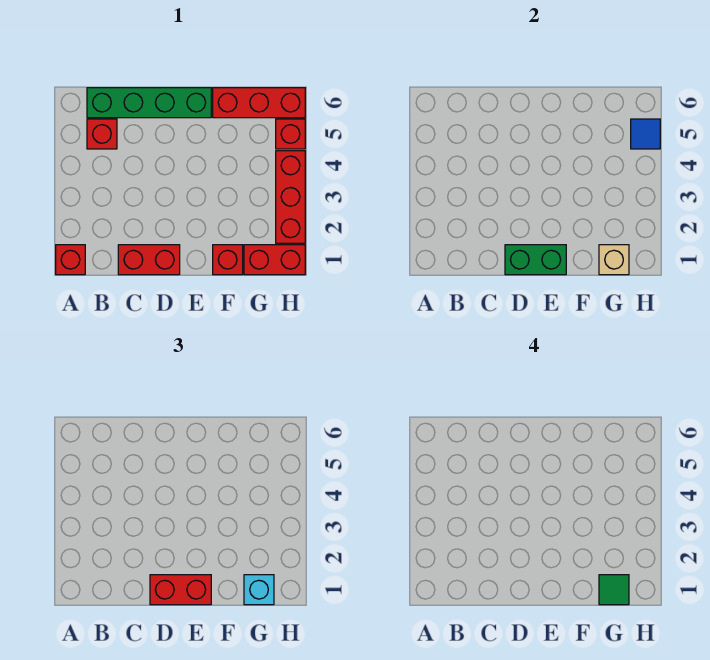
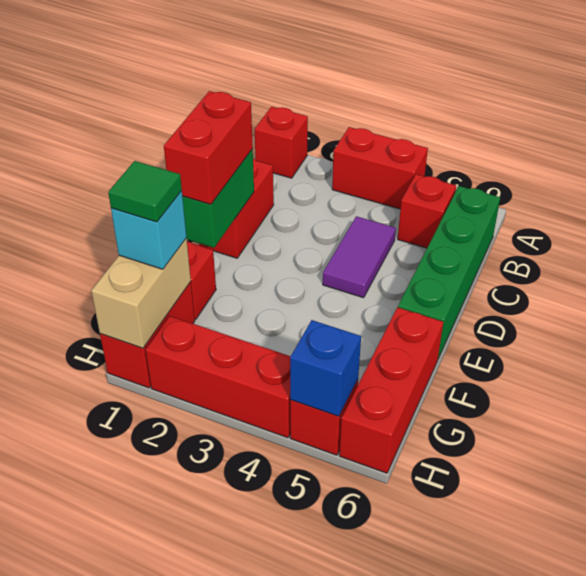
none -> red 1x2 brick [332,127,428,209]
none -> purple 1x2 tile [323,216,396,298]
tan 1x1 brick [599,245,629,275] -> tan 1x2 brick [91,238,191,348]
blue 1x1 tile [631,119,660,149] -> blue 1x1 brick [290,320,361,416]

